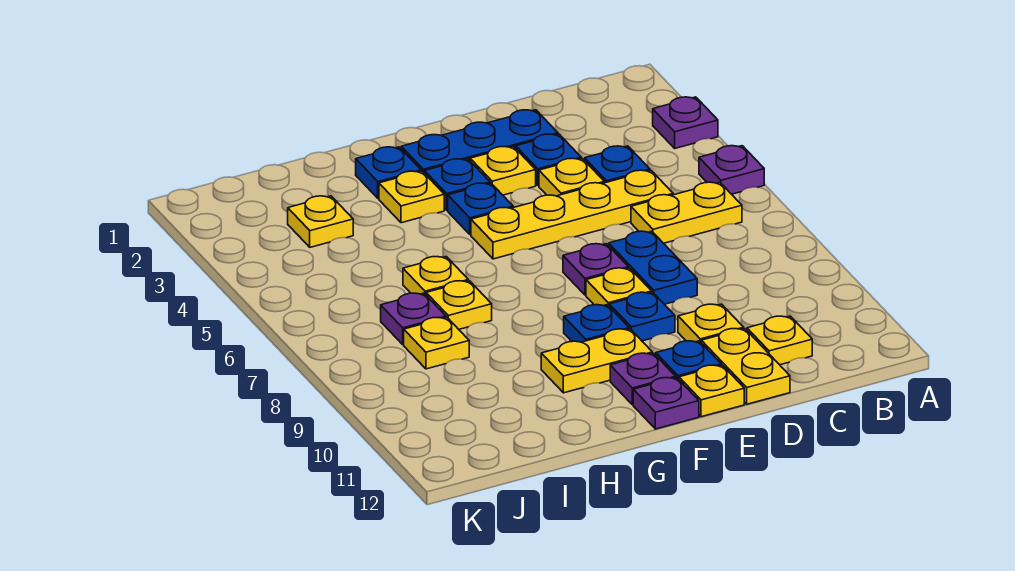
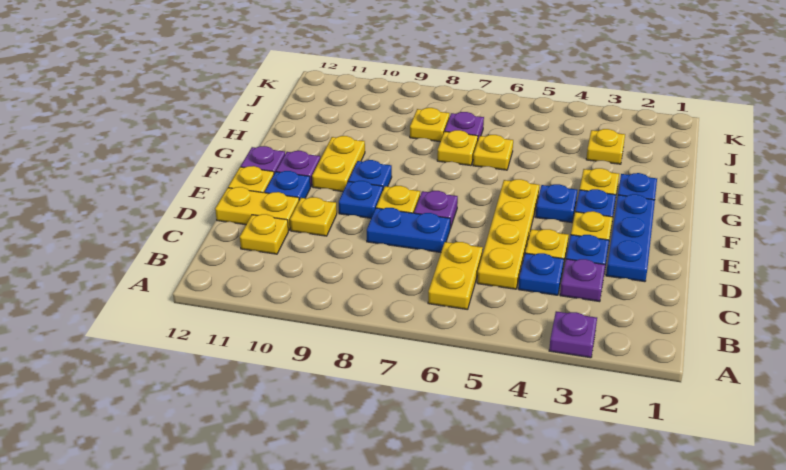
purple 1x1 plate [699,146,764,194] -> purple 1x1 plate moved to [560,259,605,302]

